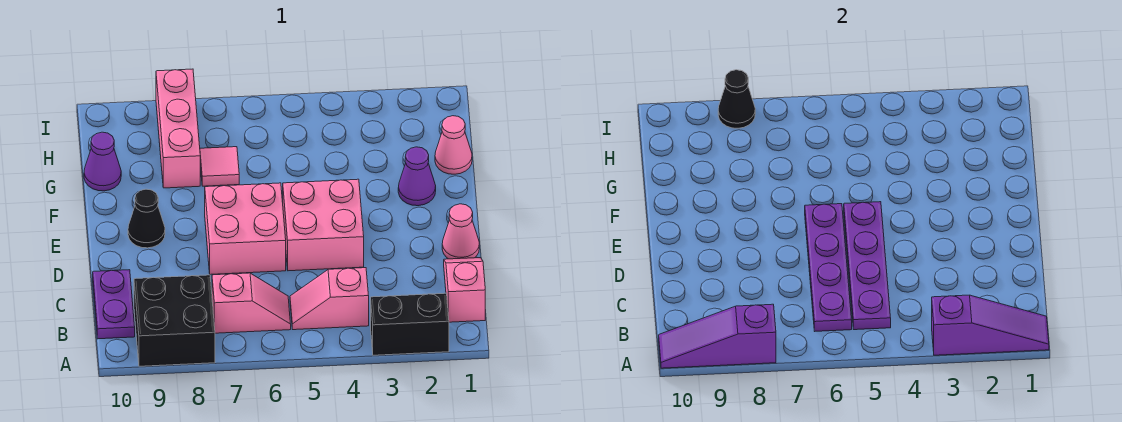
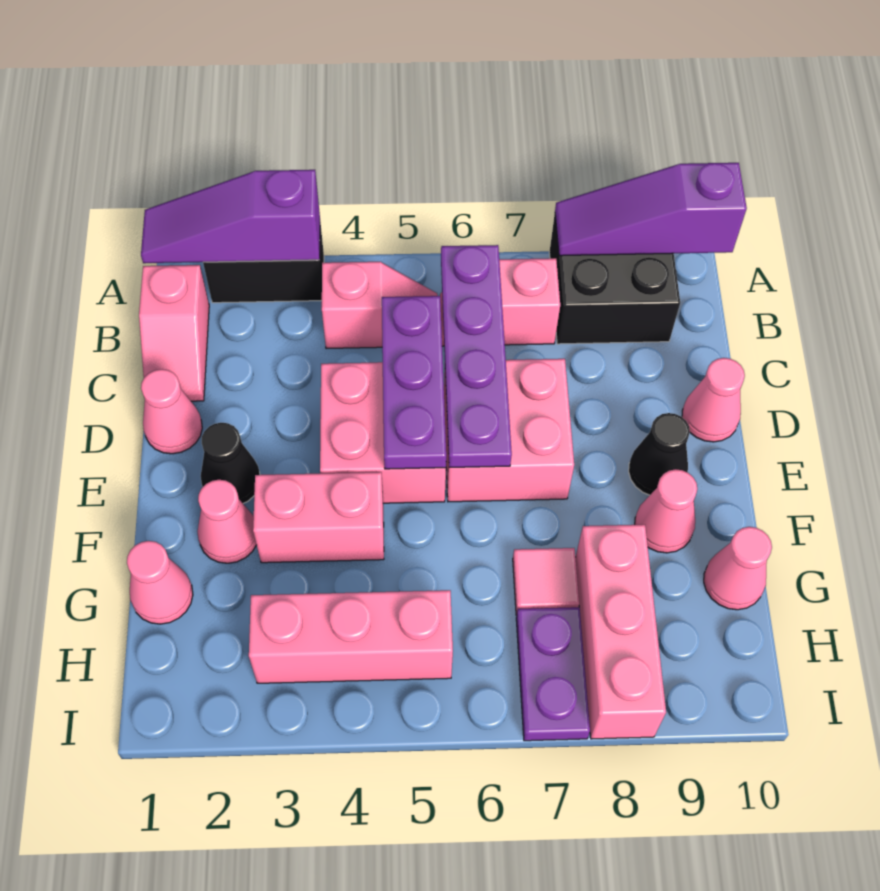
purple 1x3 slope [659,304,776,368] -> purple 1x3 slope turned to [555,163,747,256]
purple 1x4 plate [844,202,891,330] -> purple 1x3 plate [382,296,446,469]
purple 1x2 plate [93,270,135,339] -> purple 1x2 plate moved to [516,607,590,741]
none -> pink 1x1 cone [682,358,745,442]
purple 1x1 cone [398,147,436,206] -> pink 1x1 cone [197,480,256,563]
none -> pink 1x2 brick [253,472,384,563]
none -> pink 1x1 cone [635,469,697,553]
purple 1x1 cone [84,132,121,191] -> pink 1x1 cone [704,527,772,610]
none -> pink 1x3 brick [249,590,453,683]
black 1x1 cone [718,70,755,128] -> black 1x1 cone moved to [201,423,260,503]

